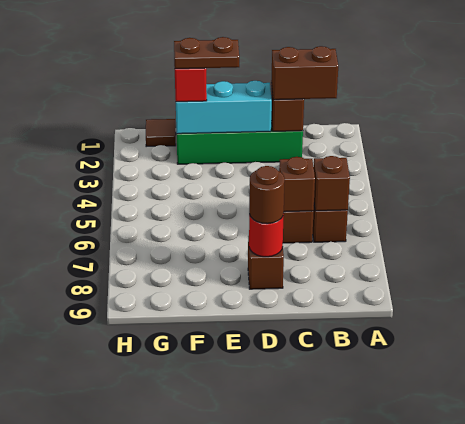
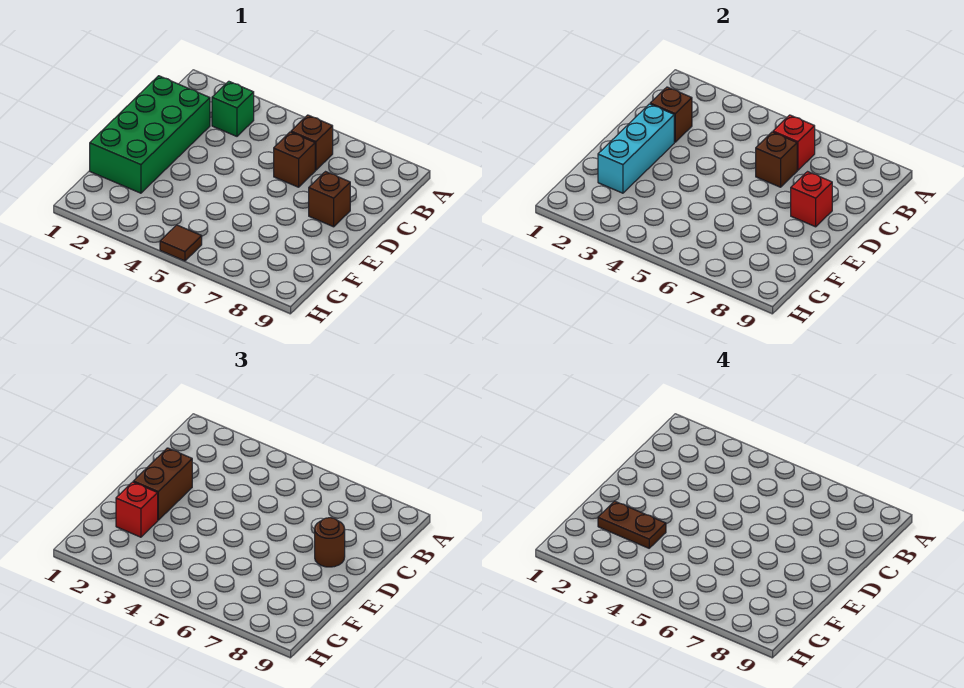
brown 1x2 brick [271,46,338,100] -> brown 1x2 brick moved to [133,448,192,520]
none -> green 1x1 brick [212,81,254,136]
brown 1x1 brick [314,156,350,211] -> red 1x1 brick [773,115,815,170]
red 1x1 round brick [249,214,284,257] -> red 1x1 brick [791,172,832,227]
brown 1x2 plate [174,37,239,69] -> brown 1x2 plate turned to [598,501,666,548]
brown 1x1 tile [146,119,176,147] -> brown 1x1 tile moved to [160,225,202,261]

